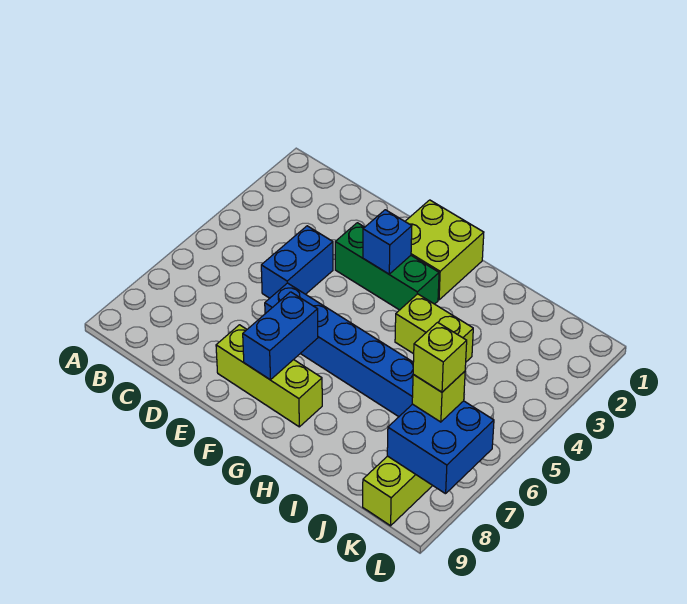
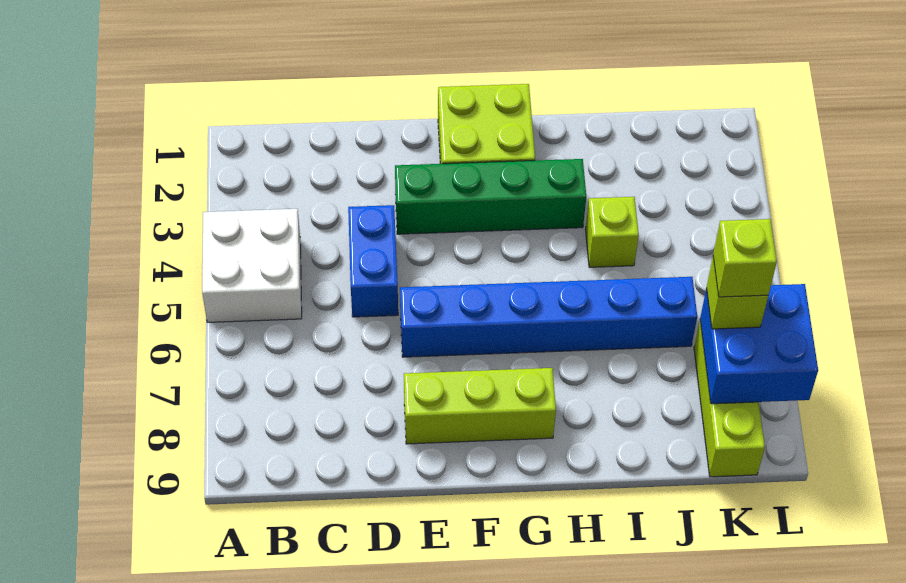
none -> white 2x2 brick [202,209,302,322]
green 1x3 brick [335,223,439,310] -> green 1x4 brick [395,159,586,234]
blue 1x1 brick [363,210,412,274] -> none
blue 1x2 brick [243,292,318,380] -> none
lime 1x2 brick [395,294,473,362] -> lime 1x1 brick [586,197,639,267]

